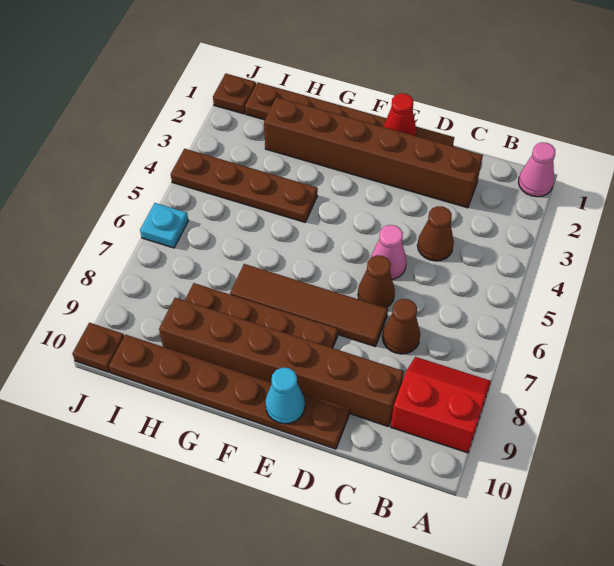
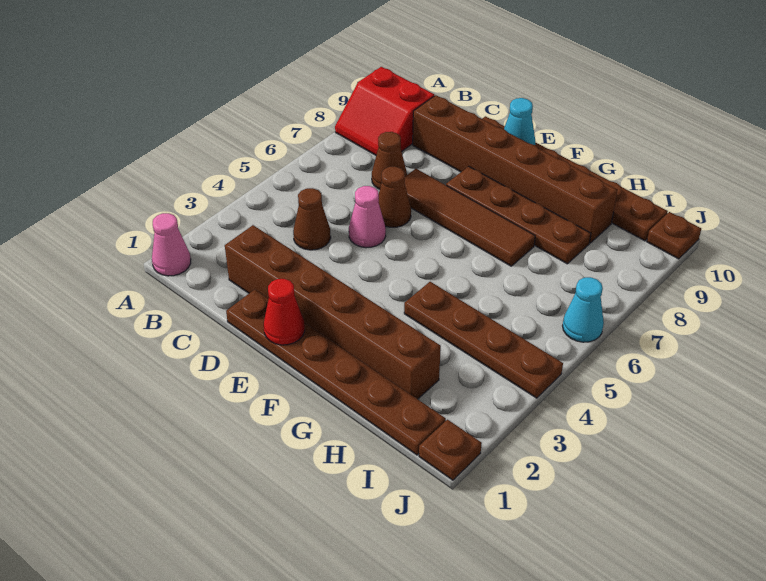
cyan 1x1 plate [140,203,188,248] -> cyan 1x1 cone [563,277,604,342]

